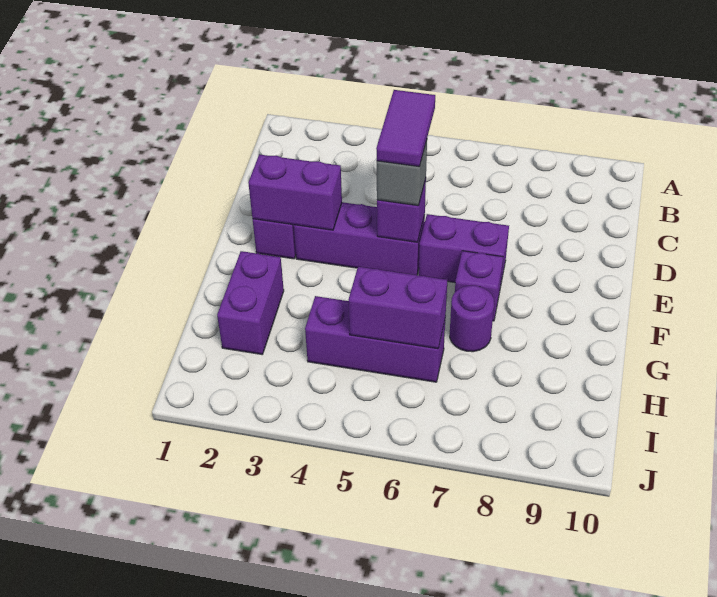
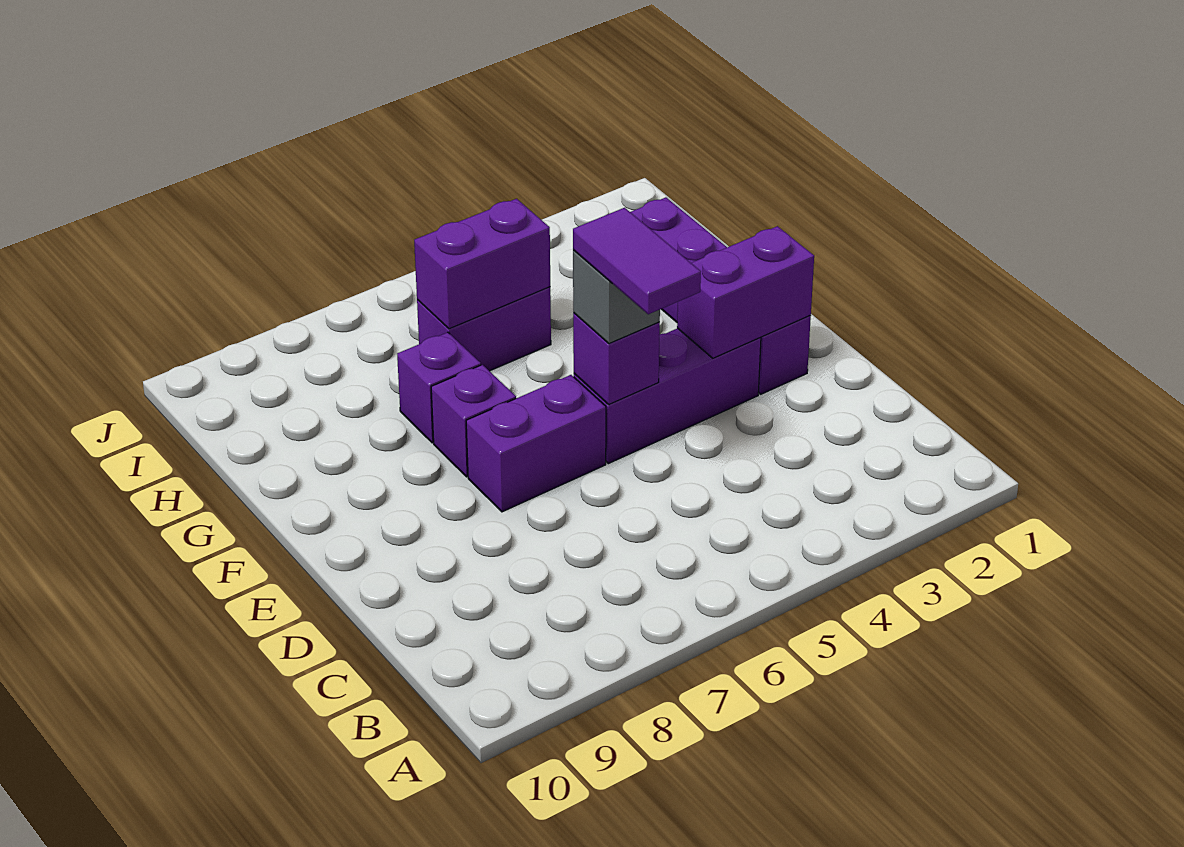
purple 1x1 round brick [450,285,494,352] -> purple 1x1 brick [397,332,481,443]
purple 1x3 brick [305,296,446,382] -> purple 1x2 brick [417,287,551,371]

